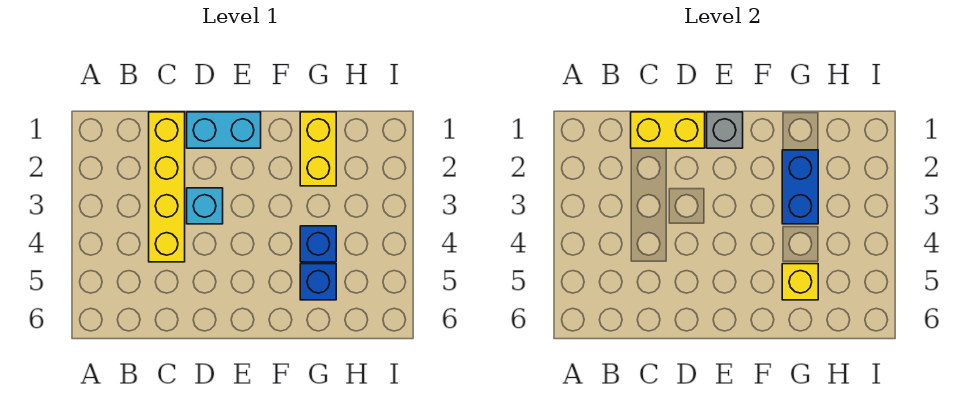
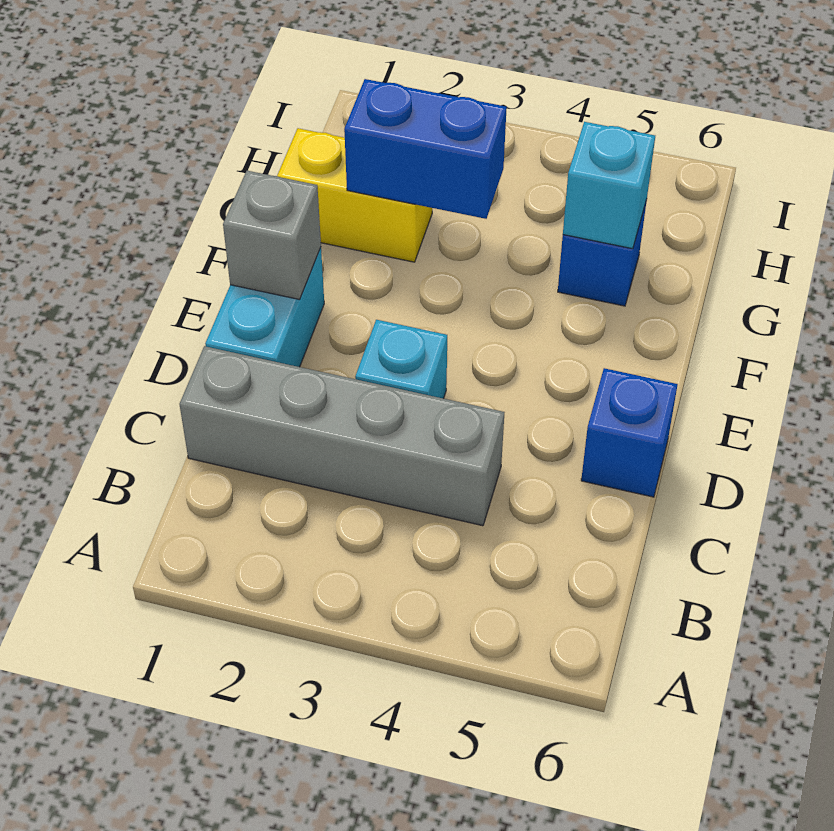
yellow 1x4 brick [149,112,185,262] -> grey 1x4 brick [180,346,504,526]
yellow 1x2 brick [631,112,705,148] -> none
blue 1x1 brick [300,226,336,262] -> blue 1x1 brick moved to [581,368,678,497]
yellow 1x1 brick [782,264,818,300] -> cyan 1x1 brick [563,122,655,249]

